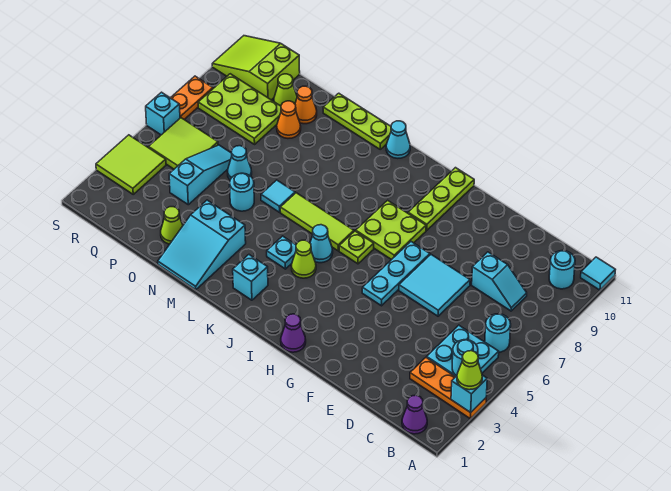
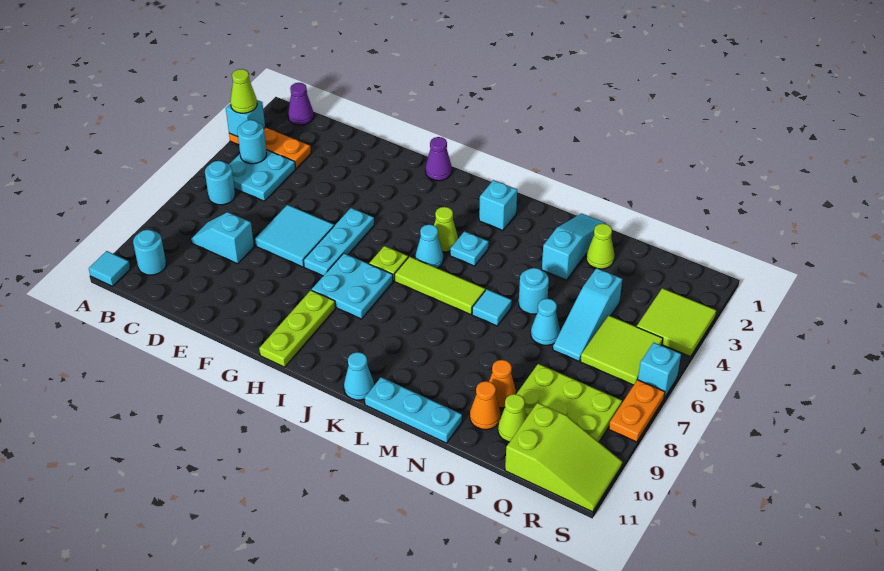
lime 2x2 plate [356,200,426,260] -> cyan 2x2 plate [312,253,393,319]
lime 1x3 plate [323,93,391,149] -> cyan 1x3 plate [365,377,462,443]
cyan 2x3 slope [158,200,246,290] -> cyan 1x3 slope [542,213,606,280]

